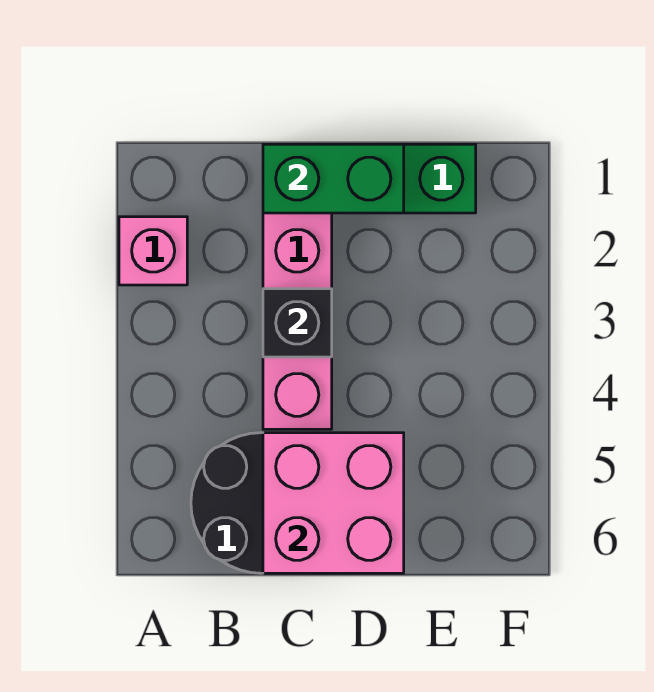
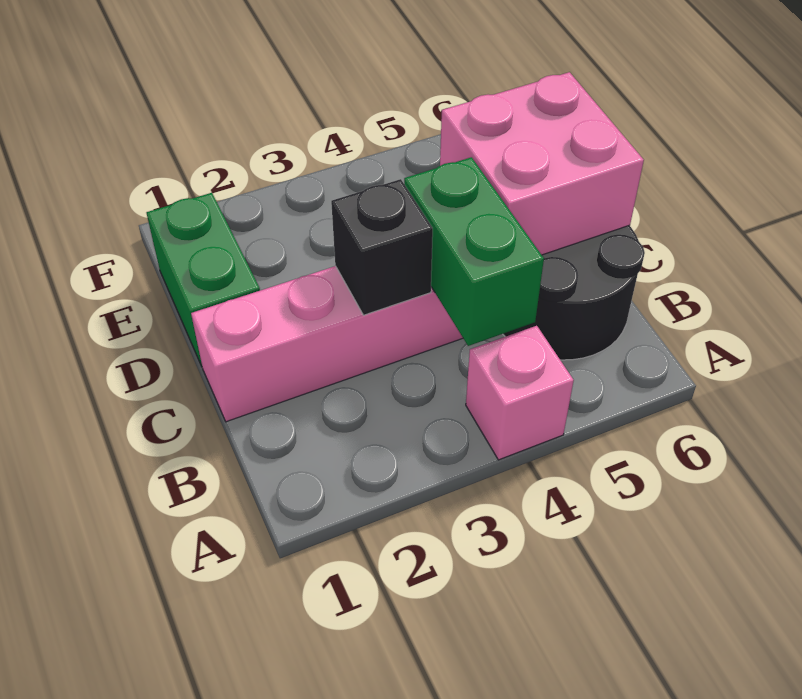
pink 1x1 brick [119,217,187,285] -> pink 1x1 brick moved to [466,326,574,460]
green 1x2 brick [263,144,404,213] -> green 1x2 brick moved to [404,157,544,346]

